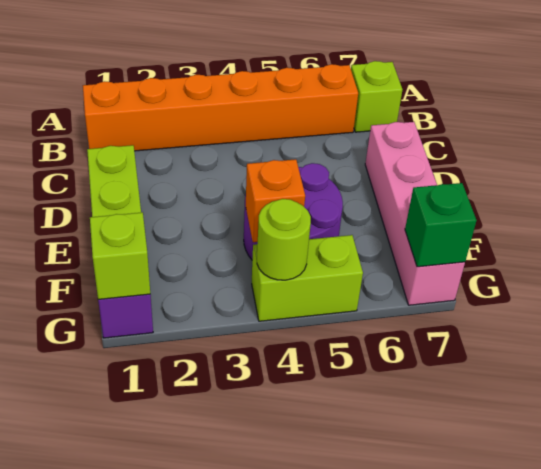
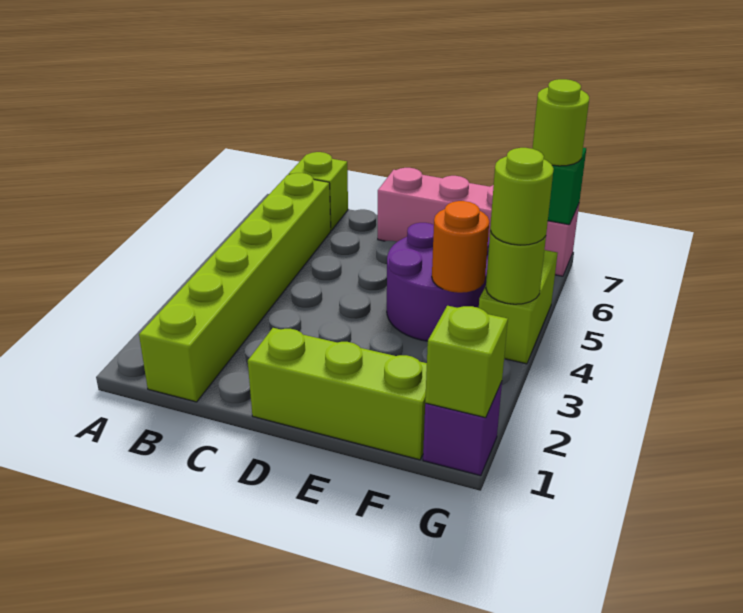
orange 1x6 brick [83,64,358,151] -> lime 1x6 brick [139,173,331,402]
orange 1x1 brick [246,159,305,242] -> orange 1x1 round brick [432,201,489,293]
none -> lime 1x1 round brick [490,148,554,245]
none -> lime 1x1 round brick [532,79,589,166]

